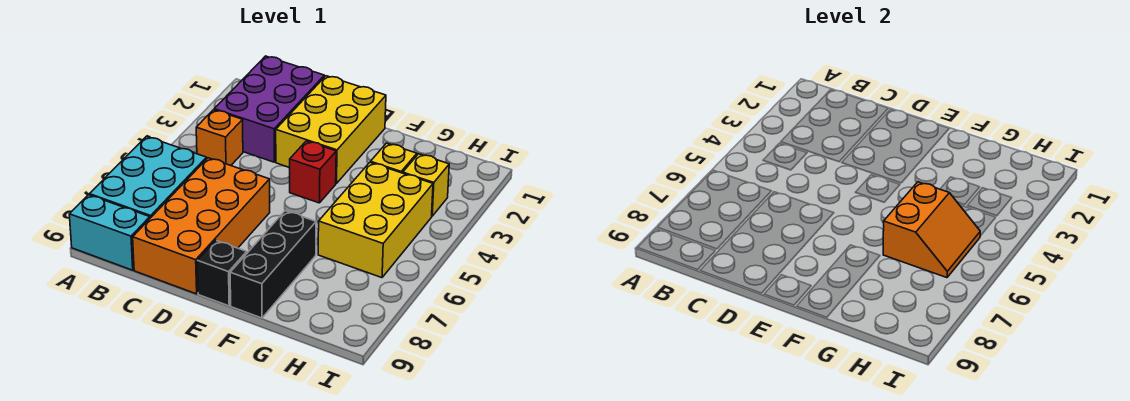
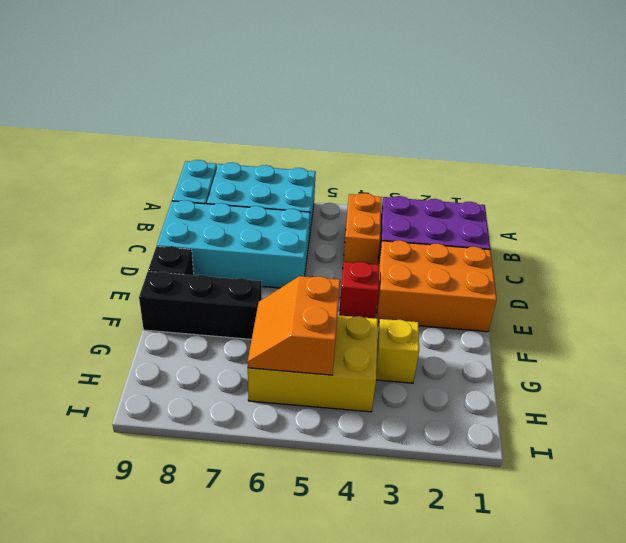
orange 1x1 brick [196,110,243,165] -> orange 1x2 brick [343,193,382,265]
orange 2x4 brick [133,158,270,294] -> cyan 2x4 brick [157,200,310,288]
yellow 2x3 brick [276,76,386,184] -> orange 2x3 brick [377,240,497,332]
orange 2x2 slope [883,182,980,278] -> orange 2x2 slope turned to [248,276,340,375]
yellow 1x1 brick [403,154,449,216] -> none

